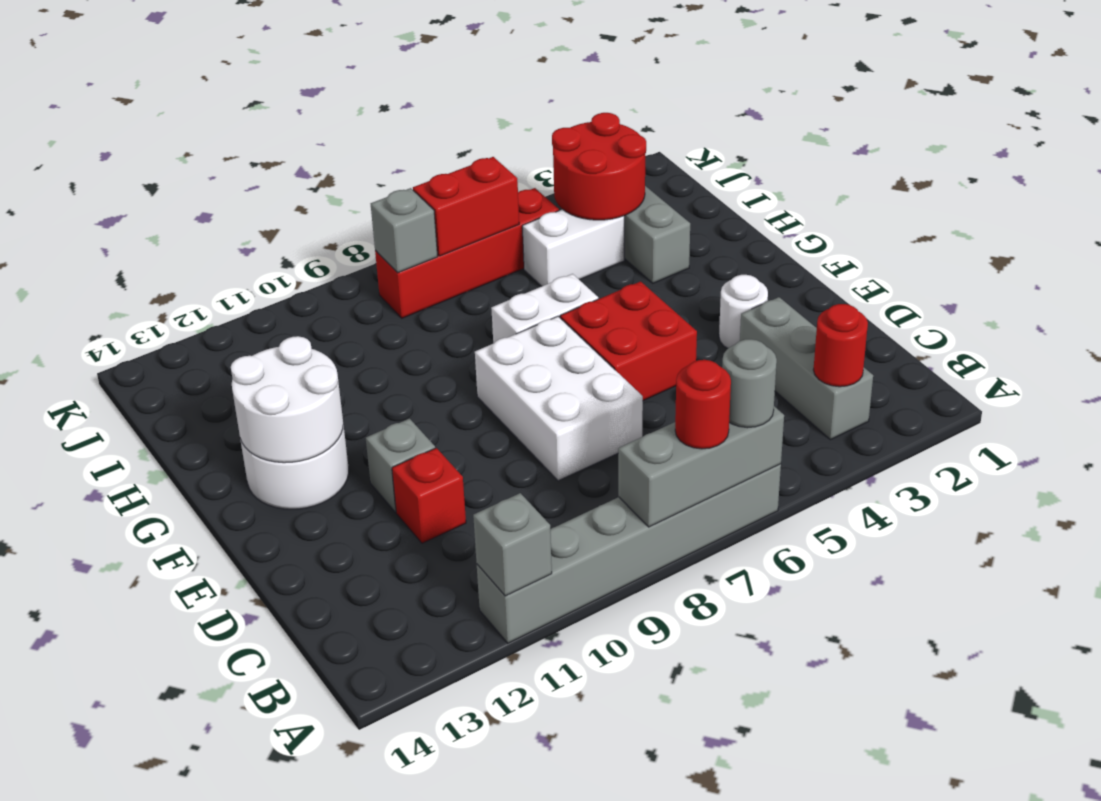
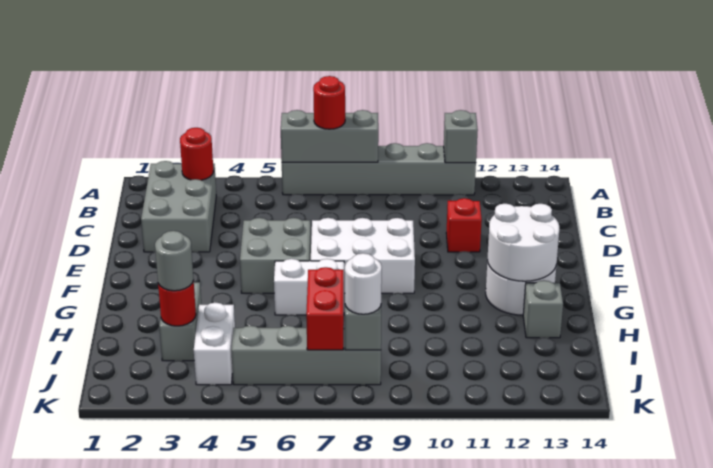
grey 1x1 round brick [722,339,777,428] -> grey 1x1 round brick moved to [155,231,194,291]
grey 1x3 brick [740,297,873,440] -> grey 2x3 brick [141,161,216,252]
white 2x3 brick [475,316,643,481] -> white 2x3 brick turned to [311,218,415,293]
white 1x1 round brick [719,275,768,348] -> white 1x1 round brick moved to [345,253,382,314]
red 2x2 brick [560,282,697,401] -> grey 2x2 brick [240,218,311,293]
grey 1x1 brick [366,419,435,512] -> grey 1x1 brick moved to [523,280,563,338]
red 2x2 round brick [552,113,646,220] -> red 1x1 round brick [158,281,196,326]
white 1x2 brick [522,209,624,286] -> white 1x2 brick turned to [194,303,235,385]
red 1x4 brick [375,188,559,318] -> grey 1x4 brick [231,326,381,385]
red 1x2 brick [413,157,519,256] -> red 1x2 brick turned to [306,267,344,350]

